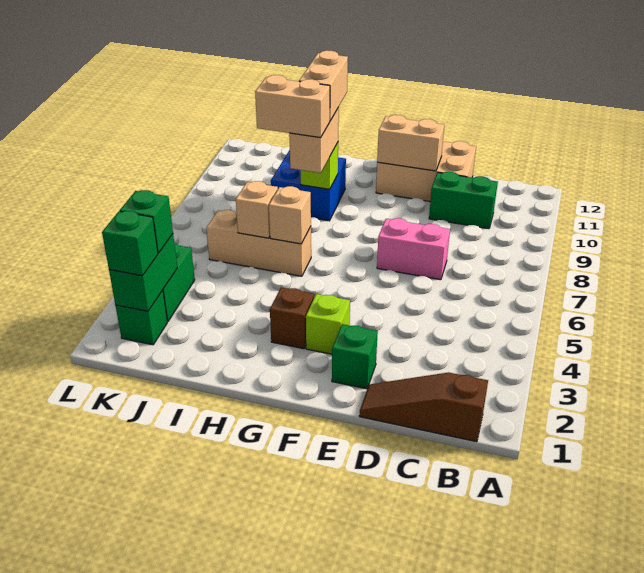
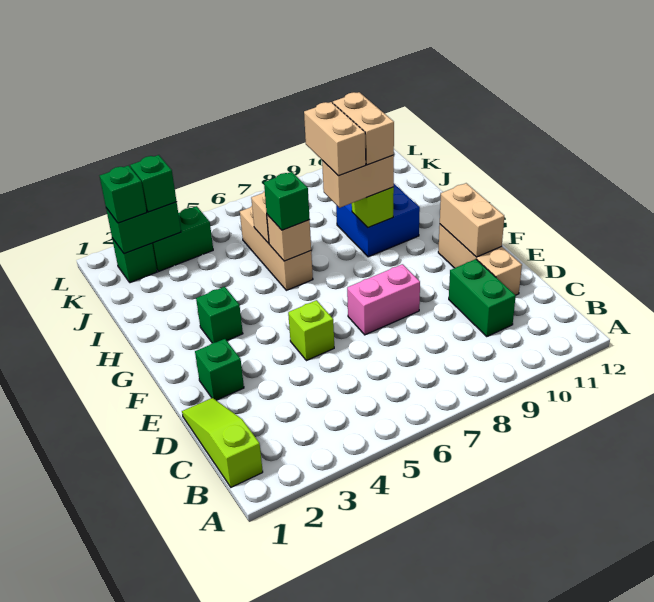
brown 1x3 slope [359,372,488,442] -> lime 1x3 slope [182,398,263,487]
pink 1x2 brick [377,218,450,280] -> pink 1x2 brick turned to [347,264,420,335]
tan 2x3 brick [376,141,476,201] -> tan 1x3 brick [438,224,522,295]
lime 1x1 brick [306,294,350,354] -> lime 1x1 brick moved to [288,300,334,361]
brown 1x1 brick [270,287,314,349] -> green 1x1 brick [196,287,243,343]
none -> green 1x1 brick [264,172,310,230]
tan 1x2 brick [299,50,348,121] -> tan 1x2 brick turned to [333,92,394,165]

